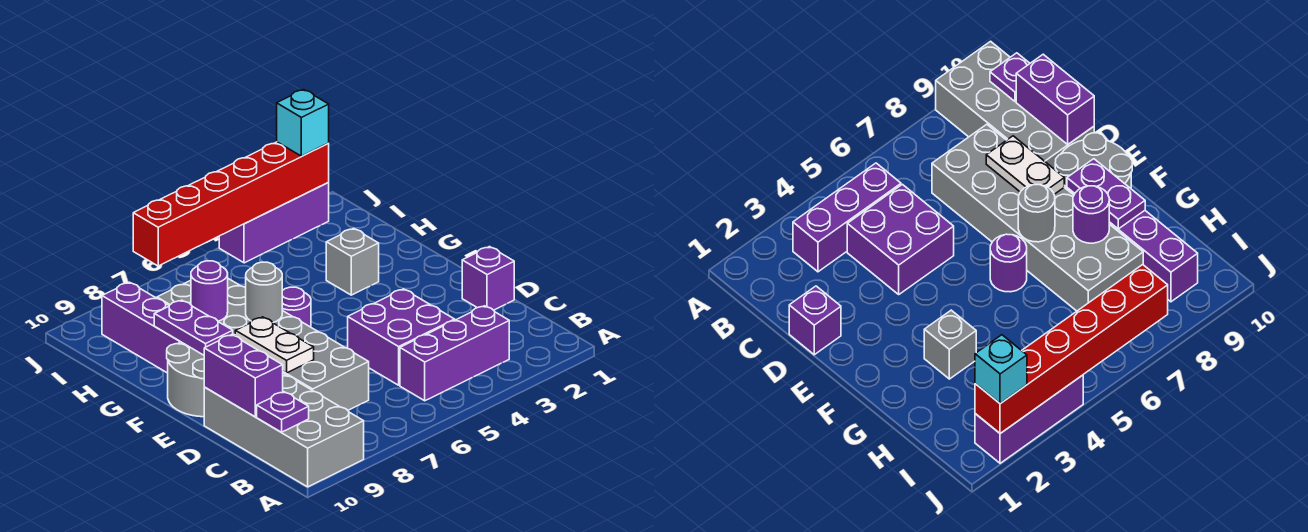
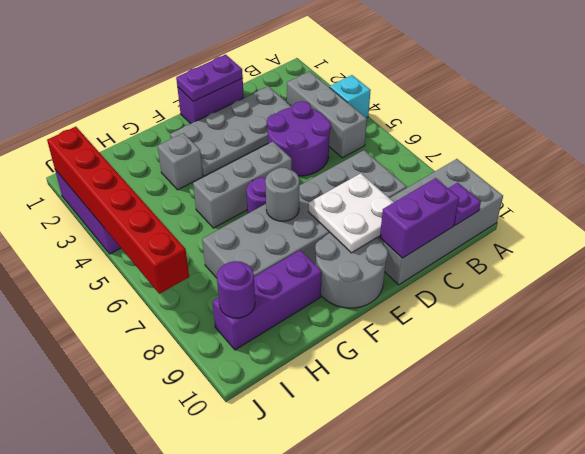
purple 1x3 brick [400,306,509,401] -> grey 1x3 brick [287,71,367,158]
none -> grey 2x4 plate [170,86,292,176]
purple 2x2 brick [348,289,455,385] -> purple 2x2 round brick [267,101,331,176]
purple 1x1 brick [462,247,514,310] -> purple 1x2 brick [177,78,244,124]
white 1x2 plate [235,317,314,373] -> white 2x2 plate [308,173,394,253]
none -> grey 1x3 brick [193,142,292,228]
purple 1x2 plate [154,300,233,355] -> purple 1x2 plate moved to [176,55,243,101]
purple 1x1 round brick [191,261,228,321] -> purple 1x1 round brick moved to [217,261,255,318]
cyan 1x1 brick [277,90,329,156] -> cyan 1x1 brick moved to [330,75,371,118]

